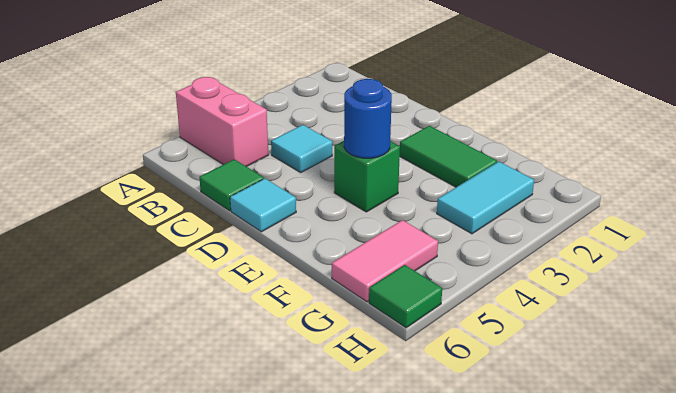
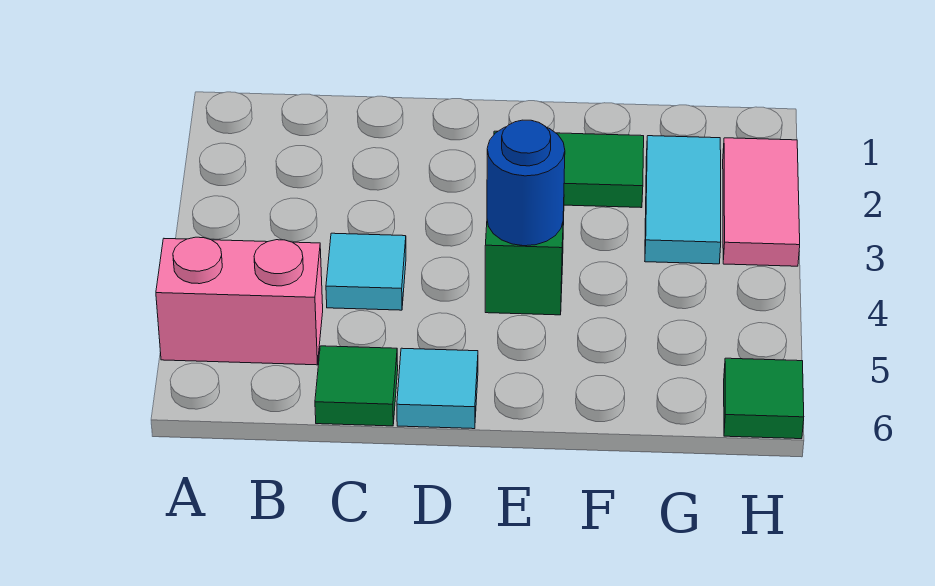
pink 1x2 tile [332,220,438,302] -> pink 1x2 tile moved to [723,138,800,266]

